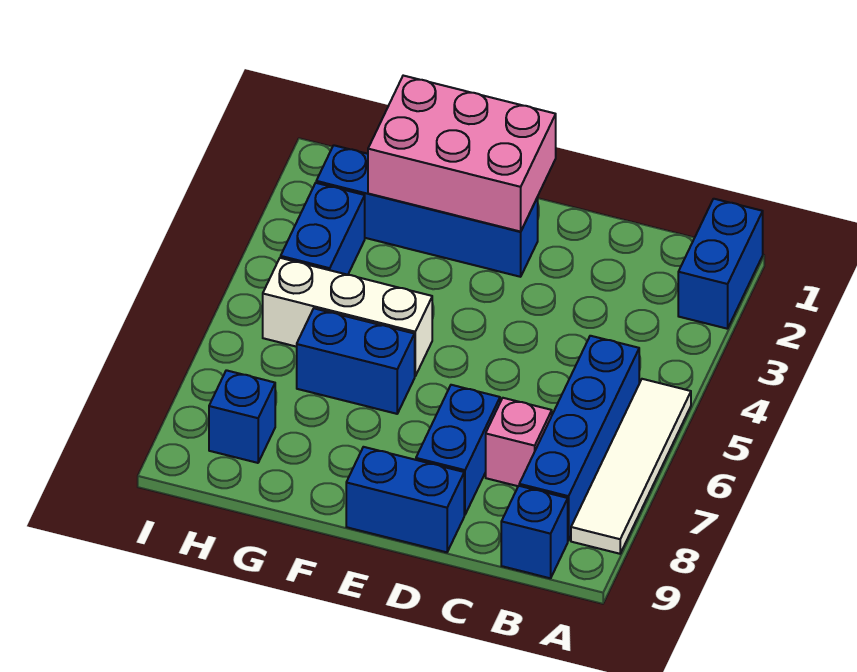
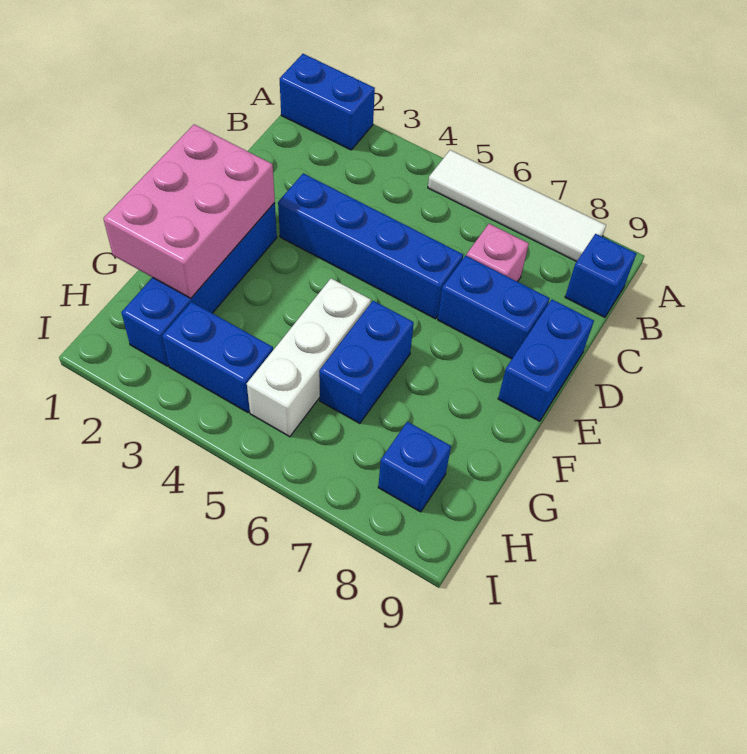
blue 1x4 brick [519,336,639,541] -> blue 1x4 brick moved to [278,173,463,319]

